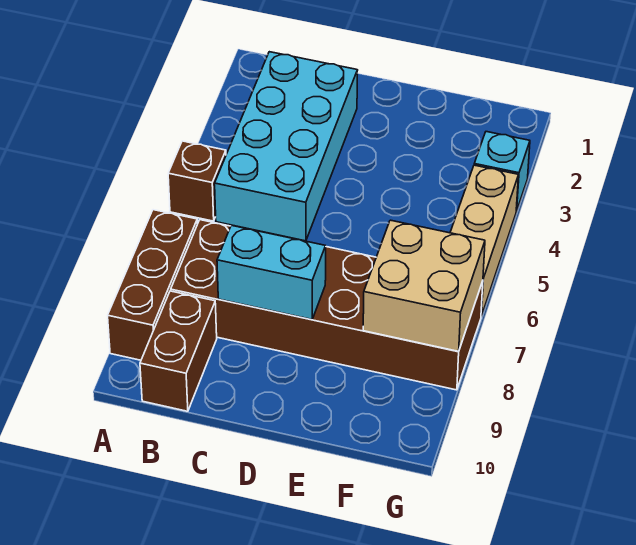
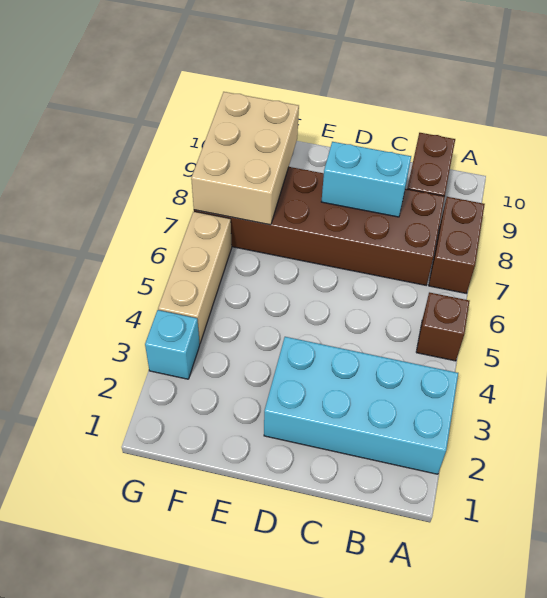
brown 1x3 brick [108,210,197,360] -> brown 1x2 brick [429,197,485,293]
cyan 2x4 brick [215,52,357,241] -> cyan 2x4 brick turned to [264,337,458,474]
tan 2x2 brick [363,220,485,351] -> tan 2x3 brick [191,92,299,225]

